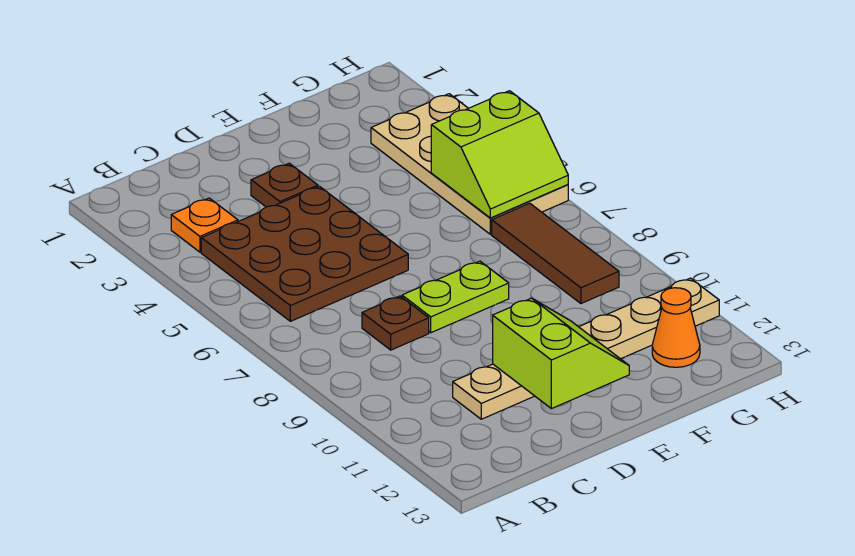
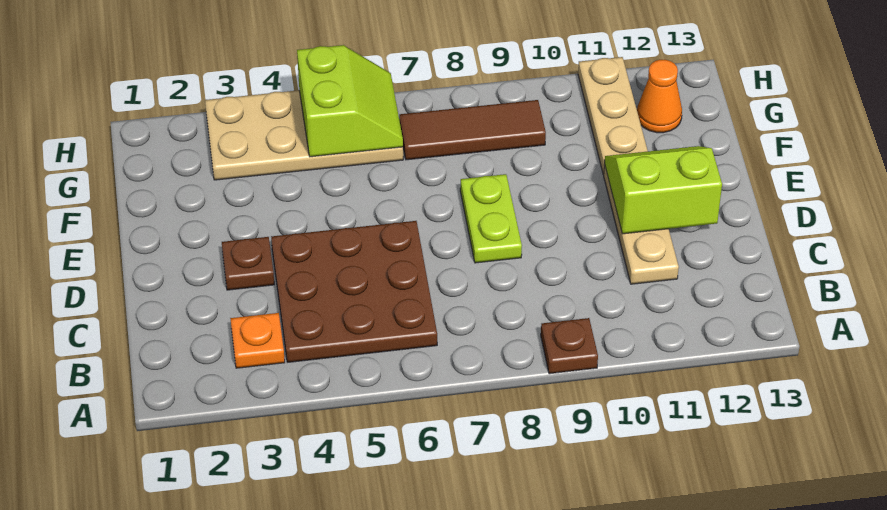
brown 1x1 plate [362,296,429,350] -> brown 1x1 plate moved to [541,318,598,374]

